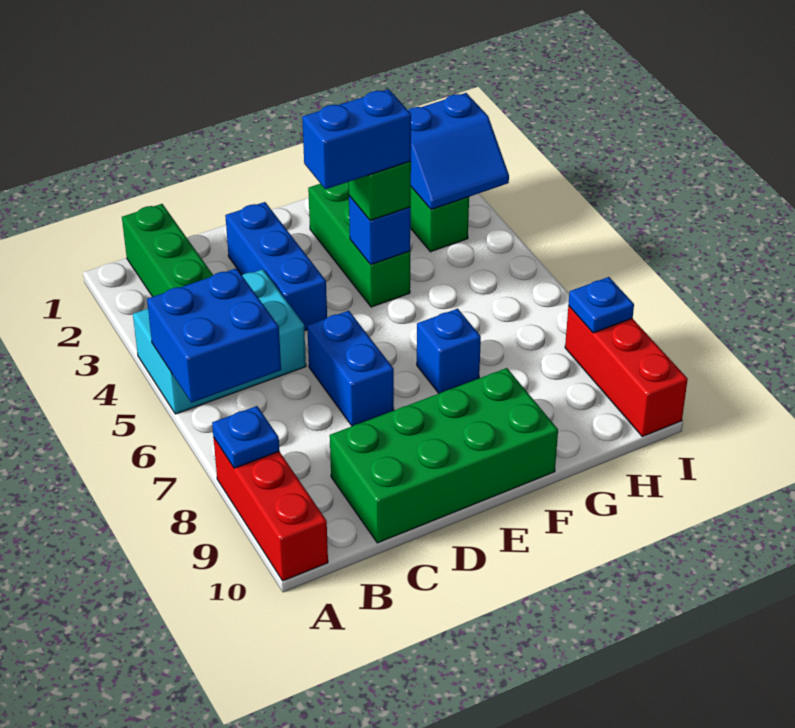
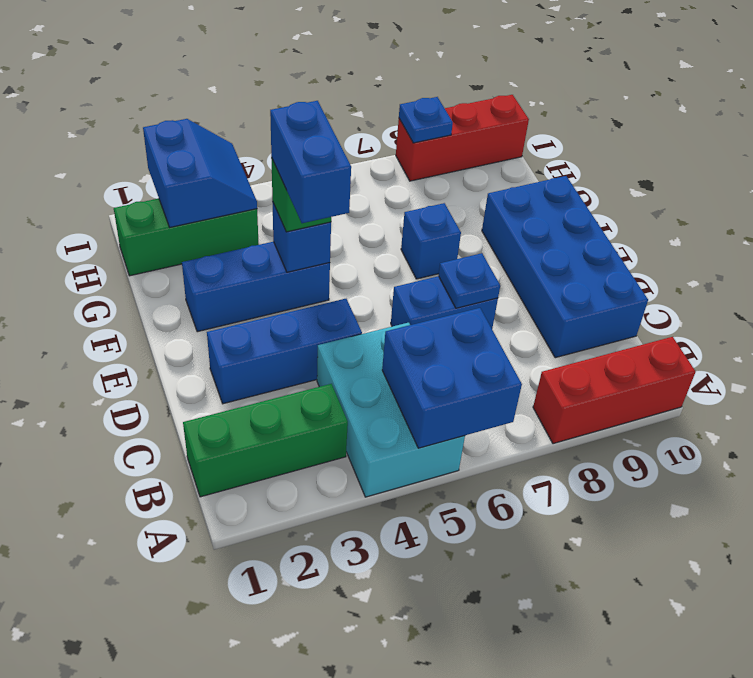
blue 1x1 plate [212,406,279,468] -> blue 1x1 plate moved to [439,253,500,308]
green 2x4 brick [330,368,558,543] -> blue 2x4 brick [482,176,648,358]
green 1x3 brick [308,182,410,307] -> blue 1x3 brick [182,242,330,332]

